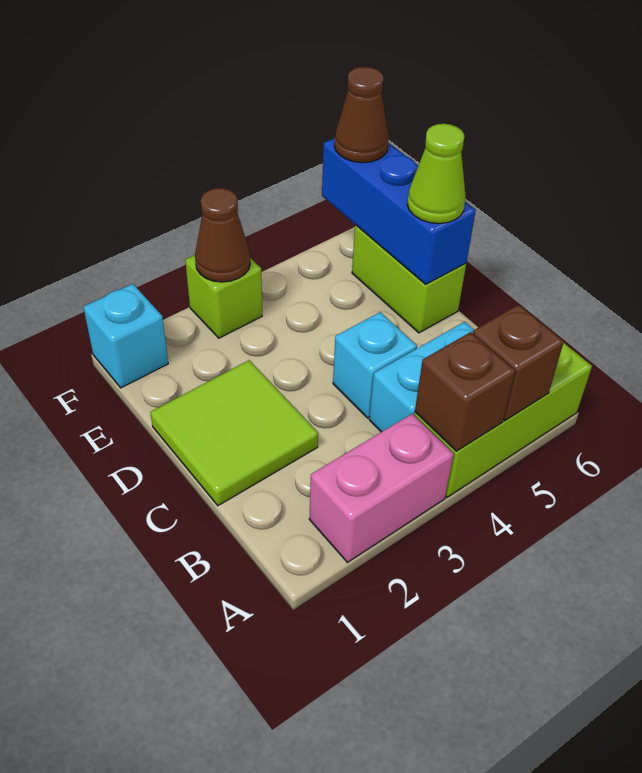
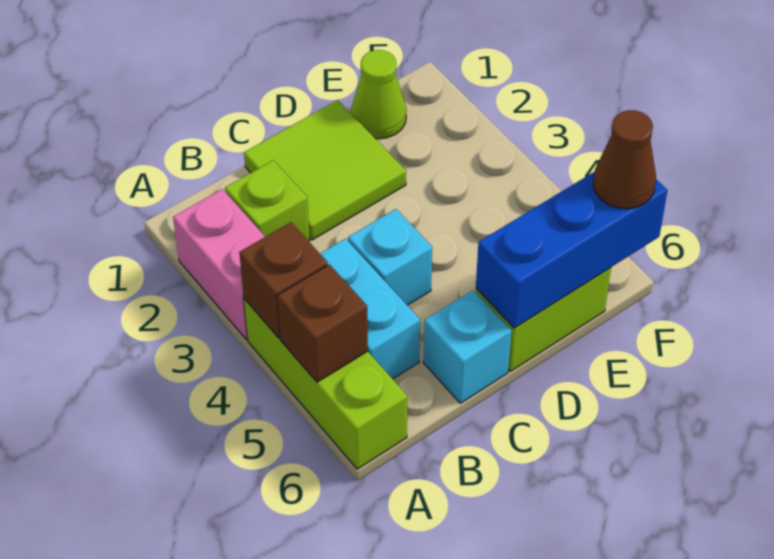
lime 1x1 cone [407,124,466,223] -> lime 1x1 cone moved to [351,50,406,139]
cyan 1x1 brick [83,284,168,388] -> cyan 1x1 brick moved to [423,290,511,403]
lime 1x1 brick [185,255,262,338] -> lime 1x1 brick moved to [225,160,309,241]
brown 1x1 cone [195,188,250,282] -> none

